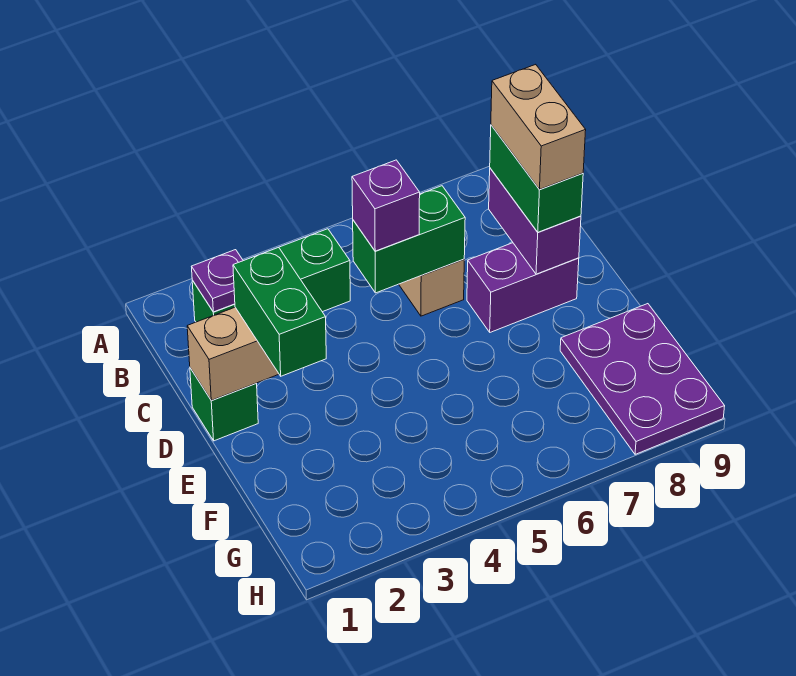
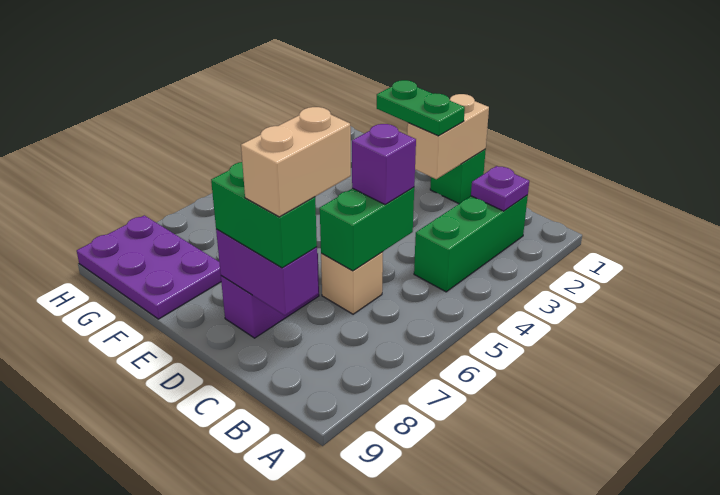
tan 1x2 brick [491,64,586,190] -> tan 1x2 brick turned to [241,107,351,217]
green 1x2 brick [233,247,326,376] -> green 1x2 plate [377,80,465,136]

